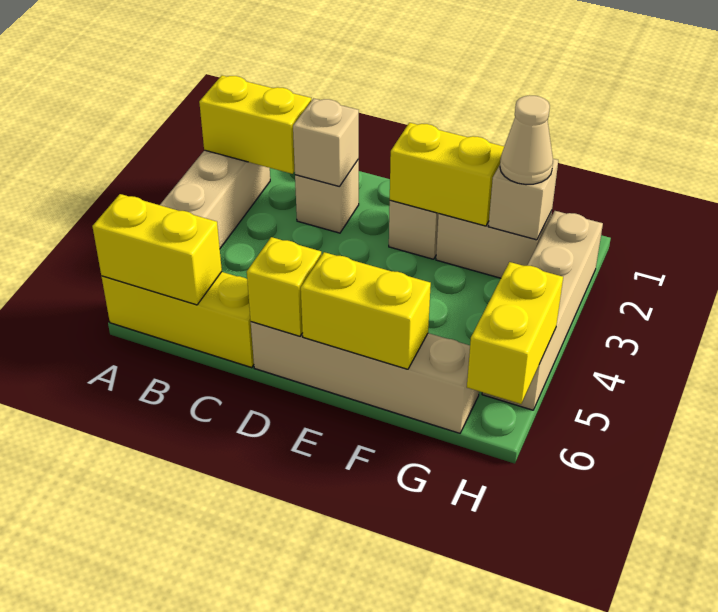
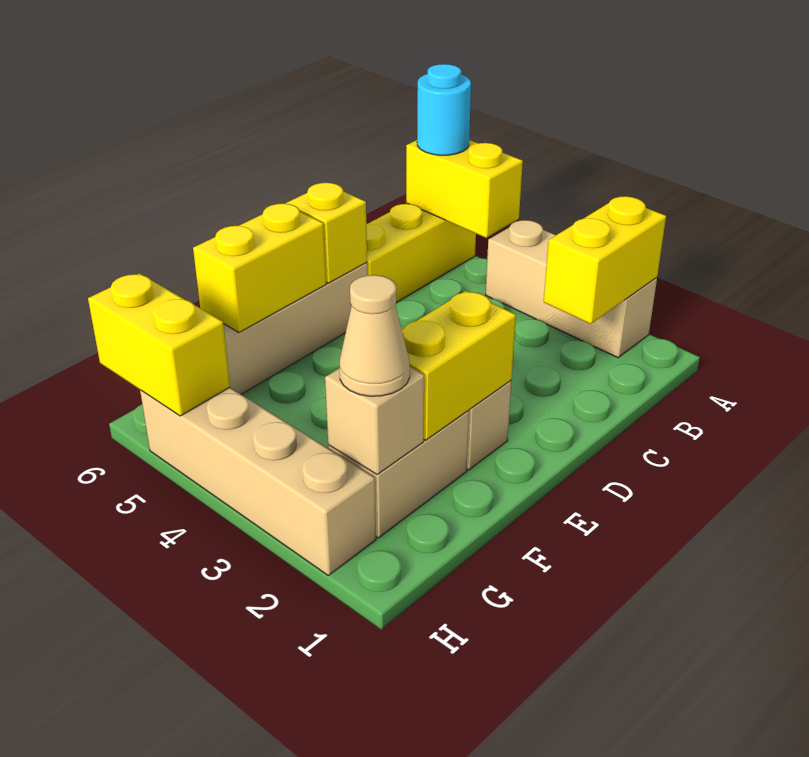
yellow 1x2 brick [92,194,222,305] -> yellow 1x2 brick turned to [406,140,523,238]
none -> cyan 1x1 round brick [417,64,471,155]
tan 1x1 brick [295,159,359,233] -> none
tan 1x1 brick [293,99,359,187] -> none

